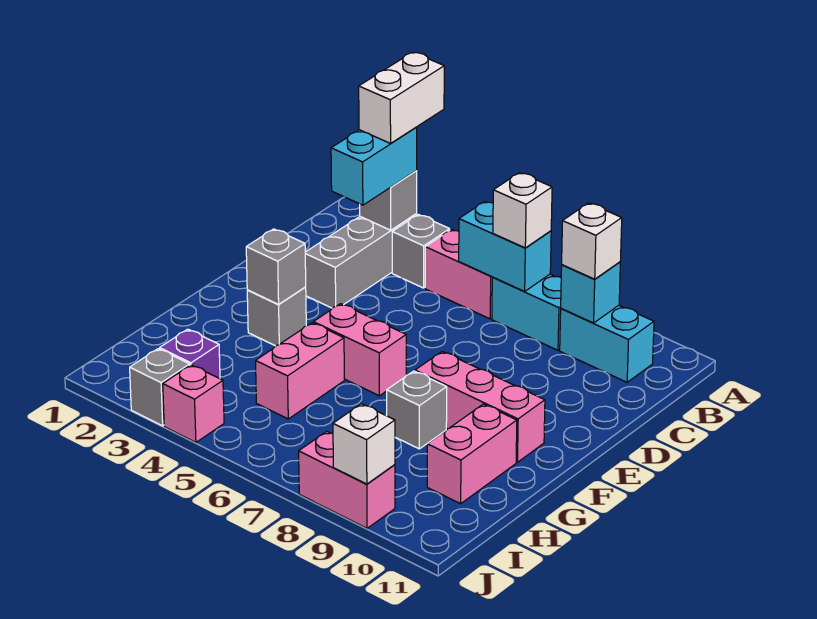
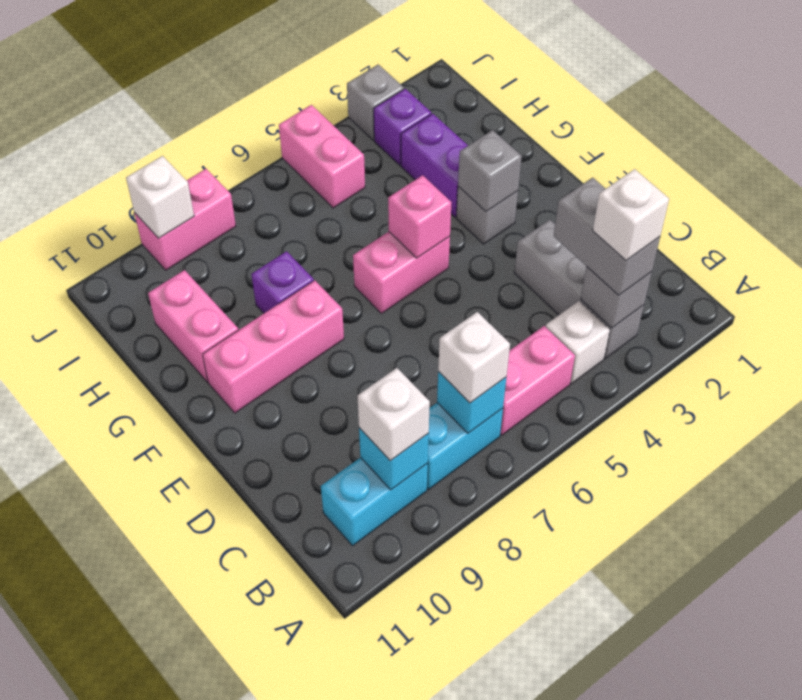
white 1x2 brick [359,52,444,143] -> white 1x1 brick [593,169,669,260]
cyan 1x2 brick [331,127,417,205] -> grey 1x2 brick [554,178,660,295]
grey 1x1 brick [392,215,450,288] -> white 1x1 brick [546,301,610,384]
cyan 1x2 brick [459,201,551,291] -> cyan 1x1 brick [437,372,506,433]
none -> purple 1x2 brick [401,114,468,217]
pink 1x2 brick [256,323,344,419] -> pink 1x2 brick moved to [279,105,365,208]
grey 1x1 brick [387,371,447,449] -> purple 1x1 brick [251,251,314,313]
pink 1x1 brick [163,365,224,442] -> pink 1x1 brick moved to [388,175,452,258]

